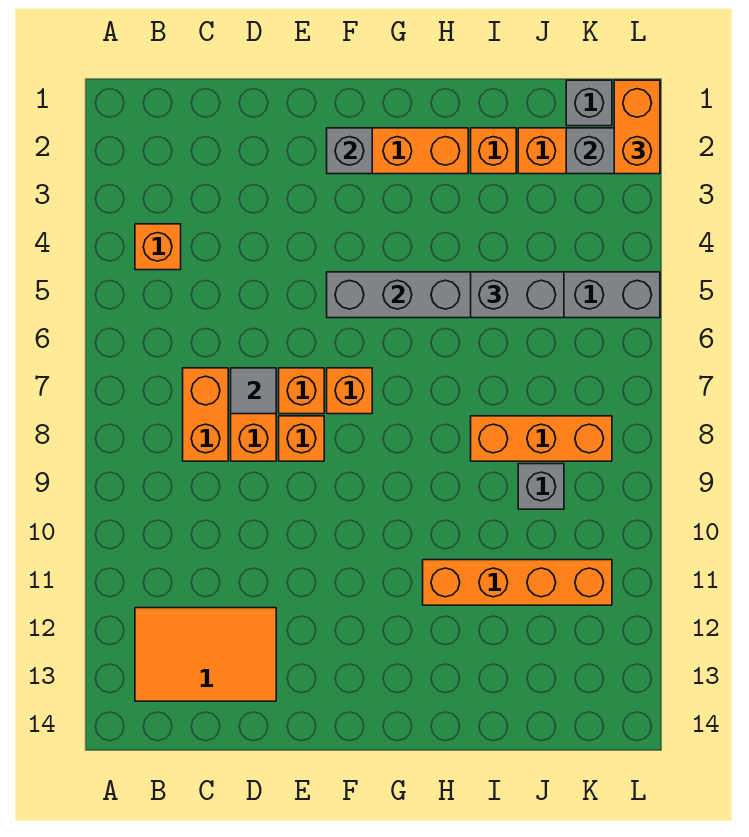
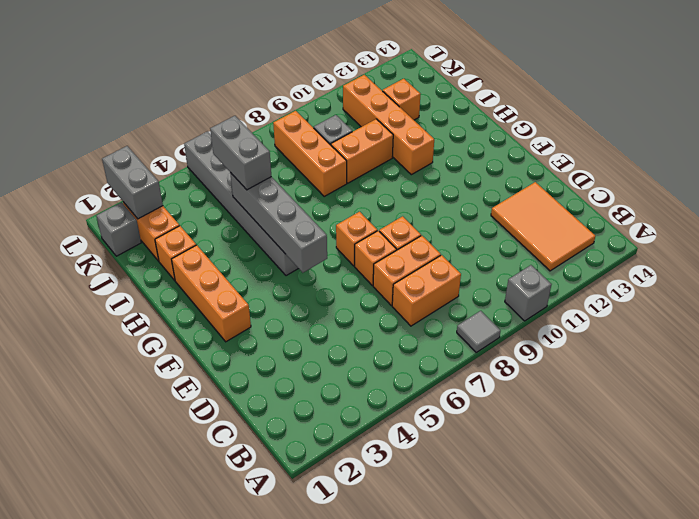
orange 1x1 brick [135,224,181,270] -> orange 1x1 brick moved to [383,79,420,120]
grey 1x1 tile [231,368,276,414] -> grey 1x1 tile moved to [457,311,500,352]
grey 1x1 brick [327,128,372,174] -> grey 1x1 brick moved to [505,265,551,321]
orange 1x2 brick [614,80,660,174] -> orange 1x2 brick moved to [331,119,393,183]

